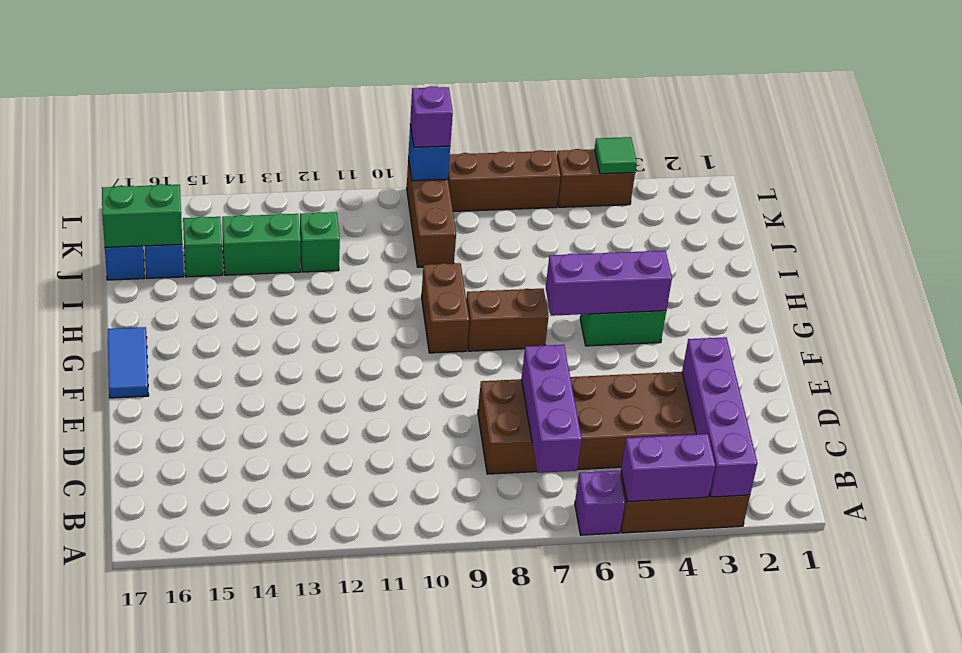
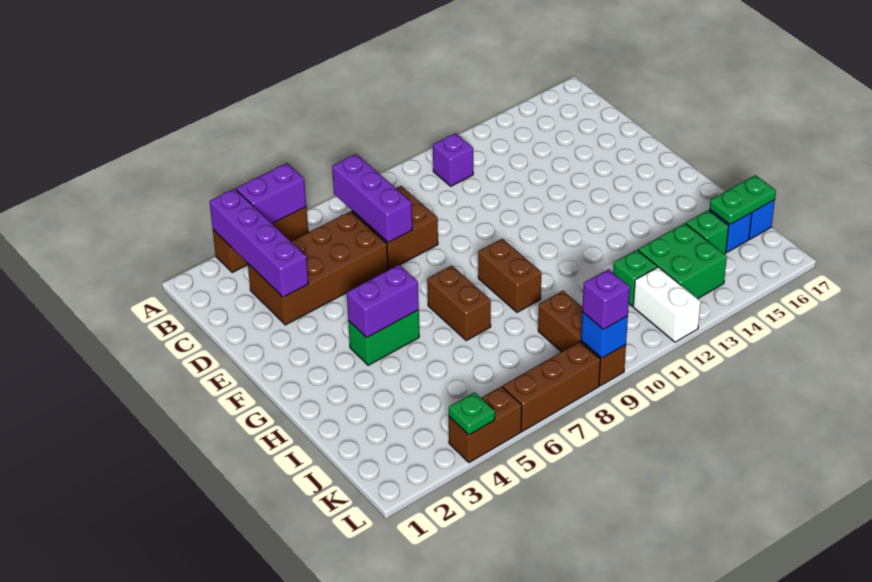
purple 1x1 brick [575,471,625,535] -> purple 1x1 brick moved to [433,133,473,186]
blue 1x2 tile [108,327,149,398] -> none
purple 1x3 brick [546,251,672,316] -> purple 1x2 brick [347,265,419,338]
brown 1x2 brick [466,289,549,351] -> brown 1x2 brick turned to [427,266,491,340]
green 1x2 brick [222,213,301,275] -> green 2x2 brick [638,223,727,299]
green 1x2 brick [102,184,182,247] -> green 1x2 plate [710,175,776,225]
none -> white 1x2 brick [633,267,701,342]
green 1x1 tile [595,137,637,174] -> green 1x1 plate [449,392,495,435]

